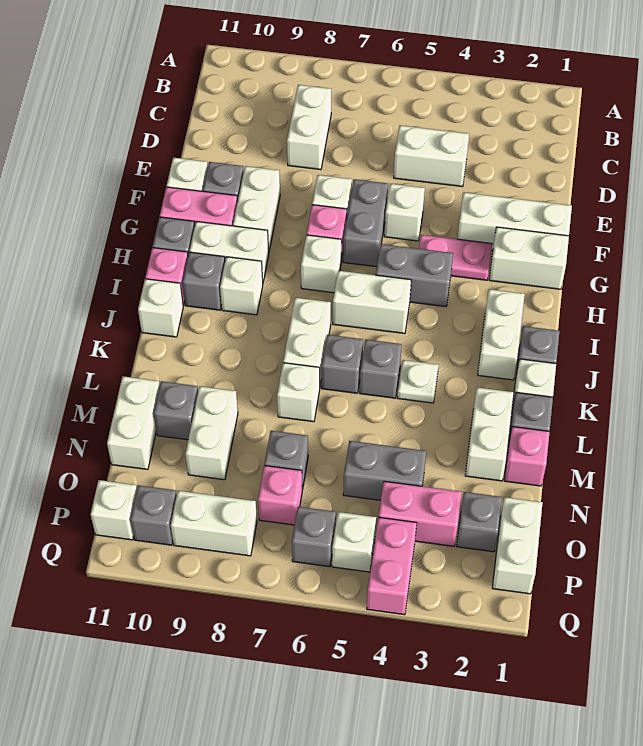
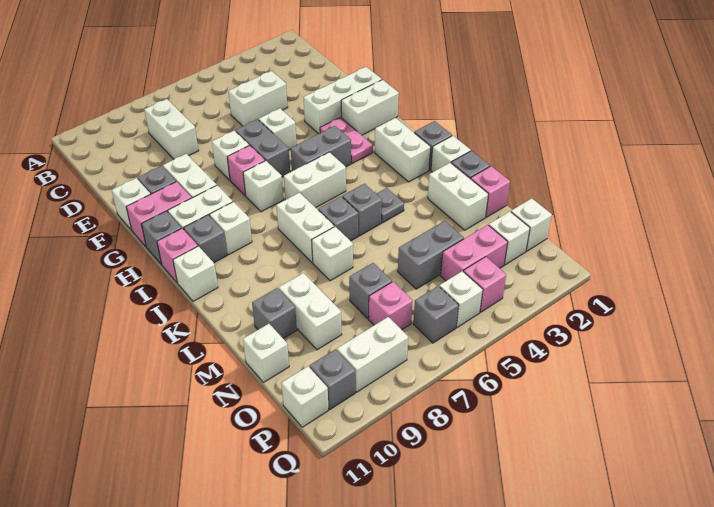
pink 1x2 plate [419,235,492,280] -> pink 1x2 plate turned to [320,117,373,163]
white 1x1 plate [397,360,438,403] -> grey 1x1 plate [376,188,404,223]
white 1x2 brick [107,376,160,470] -> white 1x1 brick [243,324,289,383]
white 1x2 brick [492,497,543,594] -> white 1x1 brick [511,198,552,251]
grey 1x1 brick [457,492,502,552] -> white 1x1 brick [489,212,530,265]
pink 1x2 brick [367,517,417,615] -> pink 1x1 brick [463,257,506,312]

